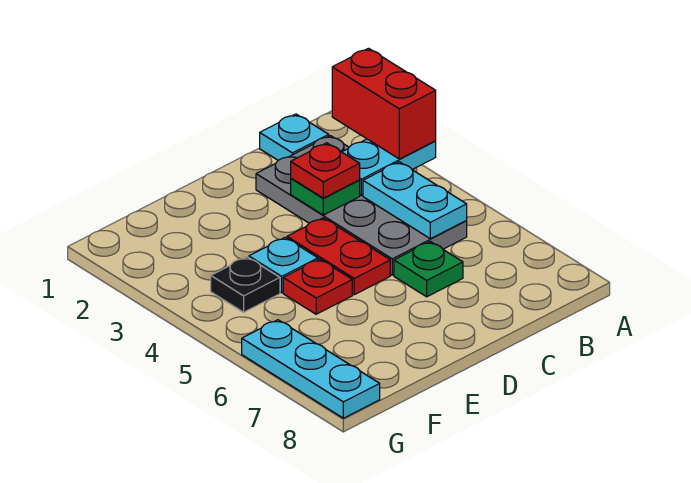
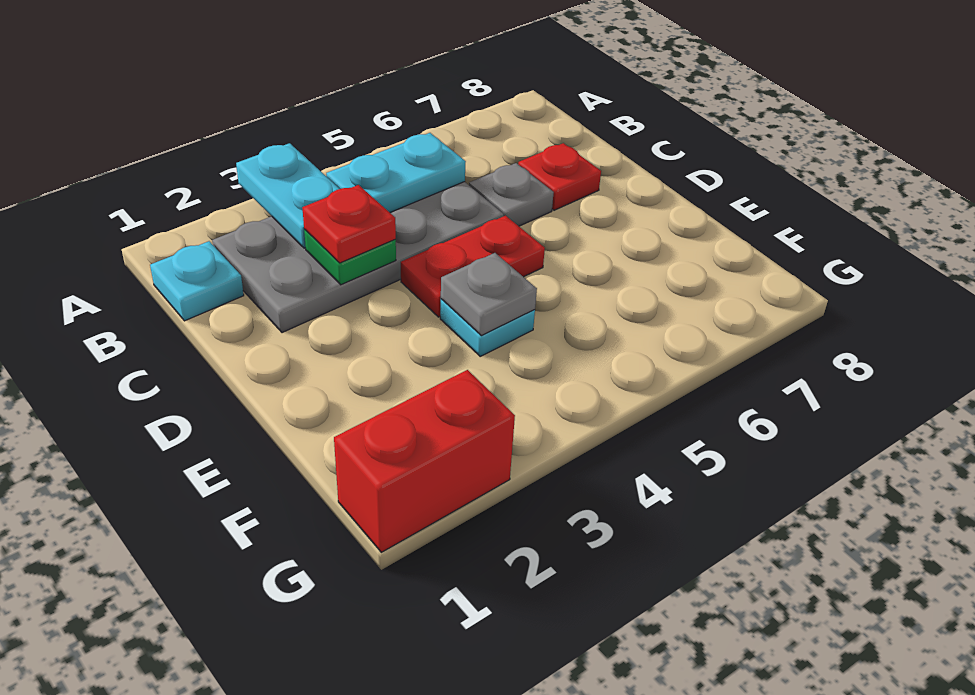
red 1x2 brick [332,48,436,159] -> red 1x2 brick moved to [334,370,515,552]
green 1x1 plate [394,242,463,297] -> grey 1x1 plate [469,163,554,226]
none -> grey 1x1 plate [441,253,537,336]
red 1x1 plate [283,259,352,314] -> red 1x1 plate moved to [518,143,601,210]
black 1x1 plate [211,257,280,312] -> none
cyan 1x3 plate [242,320,380,418] -> none

